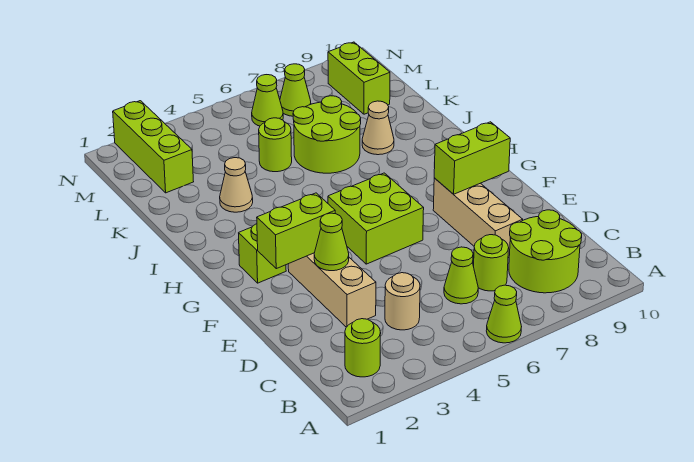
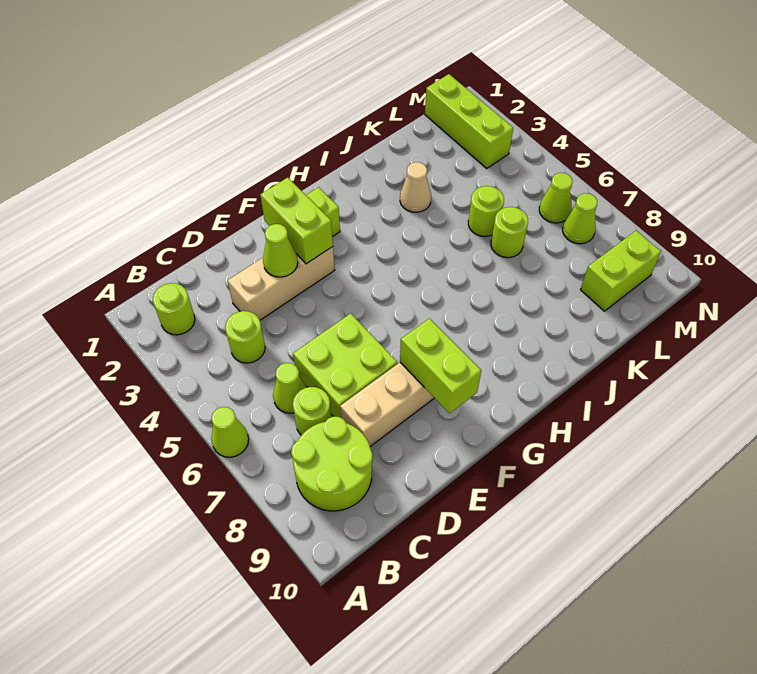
tan 1x1 round brick [385,273,420,330] -> lime 1x1 round brick [225,311,265,363]
lime 2x2 brick [328,173,424,264] -> lime 2x2 brick moved to [293,313,397,418]
lime 2x2 round brick [293,96,361,173] -> lime 1x1 round brick [491,207,528,258]
tan 1x1 cone [362,101,394,155] -> none
lime 1x3 brick [113,101,194,193] -> lime 1x3 brick turned to [425,74,513,168]

